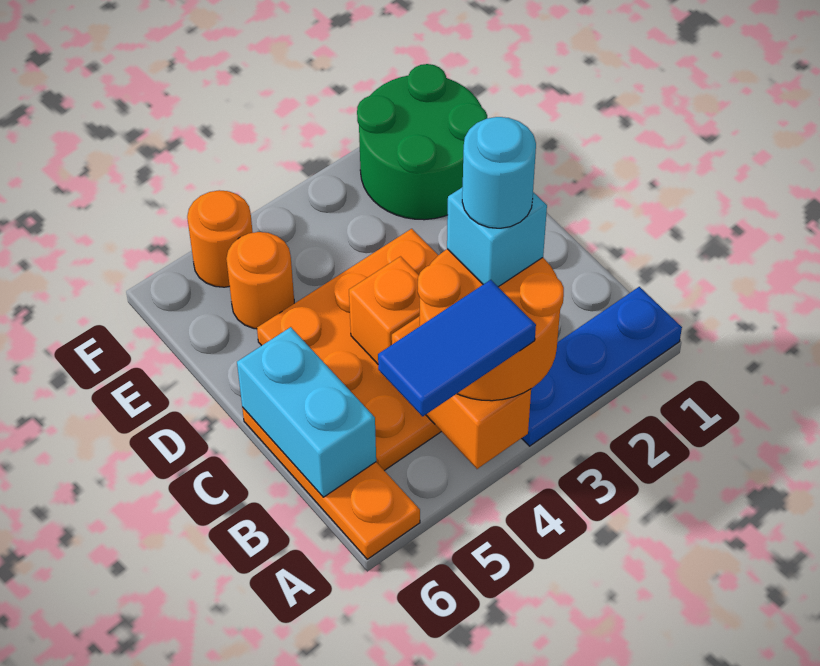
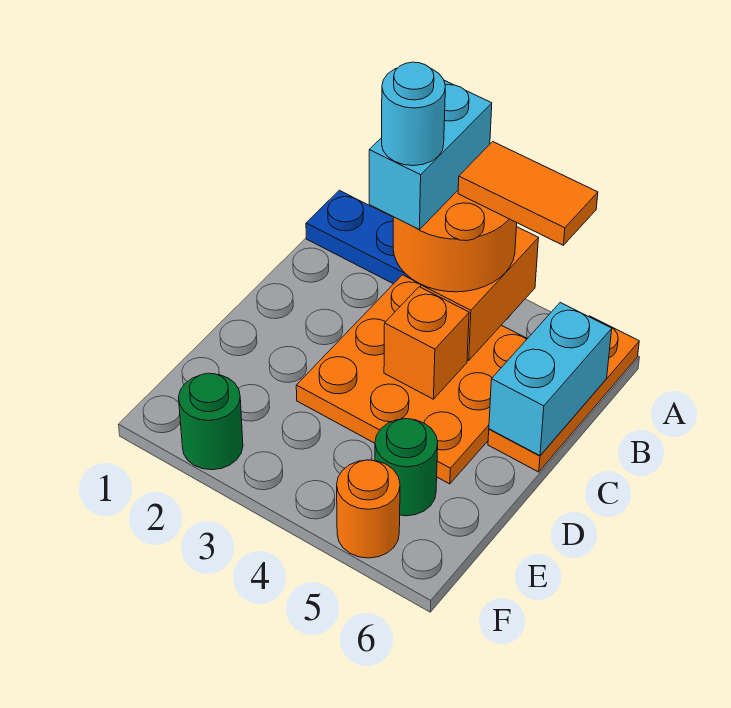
blue 1x2 tile [378,280,536,416] -> orange 1x2 tile [458,142,598,245]
cyan 1x1 brick [447,187,547,287] -> cyan 1x2 brick [369,80,492,229]
green 2x2 round brick [357,64,487,220] -> green 1x1 round brick [179,373,243,470]
orange 1x1 round brick [226,232,294,329] -> green 1x1 round brick [375,419,438,516]

